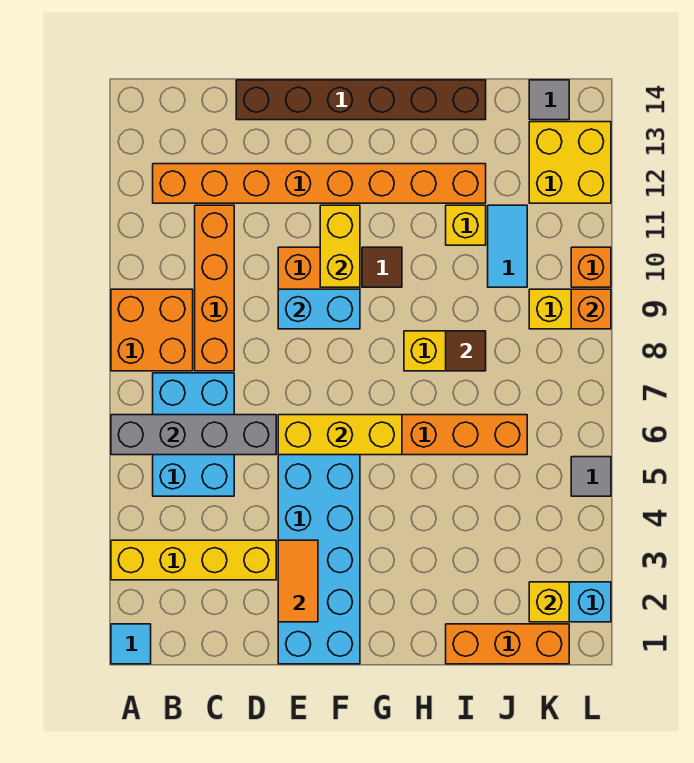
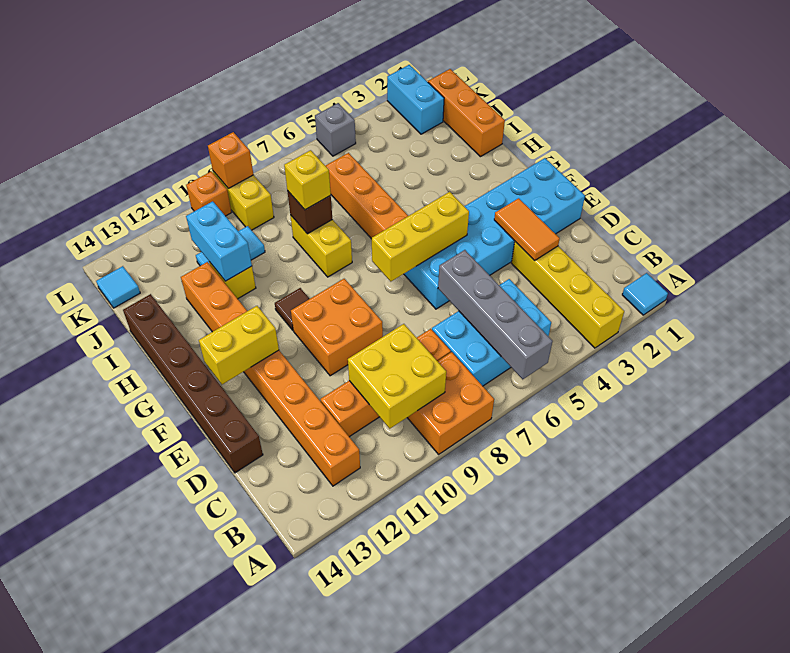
orange 1x2 tile [278,540,318,622] -> orange 1x2 tile turned to [494,198,560,261]
yellow 1x3 brick [278,415,402,455] -> yellow 1x3 brick turned to [372,192,469,281]
cyan 1x2 brick [278,289,360,329] -> cyan 1x2 brick moved to [186,201,252,281]
yellow 1x2 brick [320,205,360,287] -> yellow 1x2 brick moved to [199,306,279,384]
brown 1x1 tile [446,331,486,371] -> brown 1x1 brick [287,191,332,234]
yellow 1x1 brick [529,582,569,622] -> yellow 1x1 brick moved to [284,150,331,210]
yellow 2x2 brick [529,122,611,203] -> yellow 2x2 brick moved to [348,324,446,429]
grey 1x1 tile [529,80,569,120] -> cyan 1x1 tile [96,266,140,308]
grey 1x1 tile [571,457,611,496] -> grey 1x1 brick [315,103,356,156]

